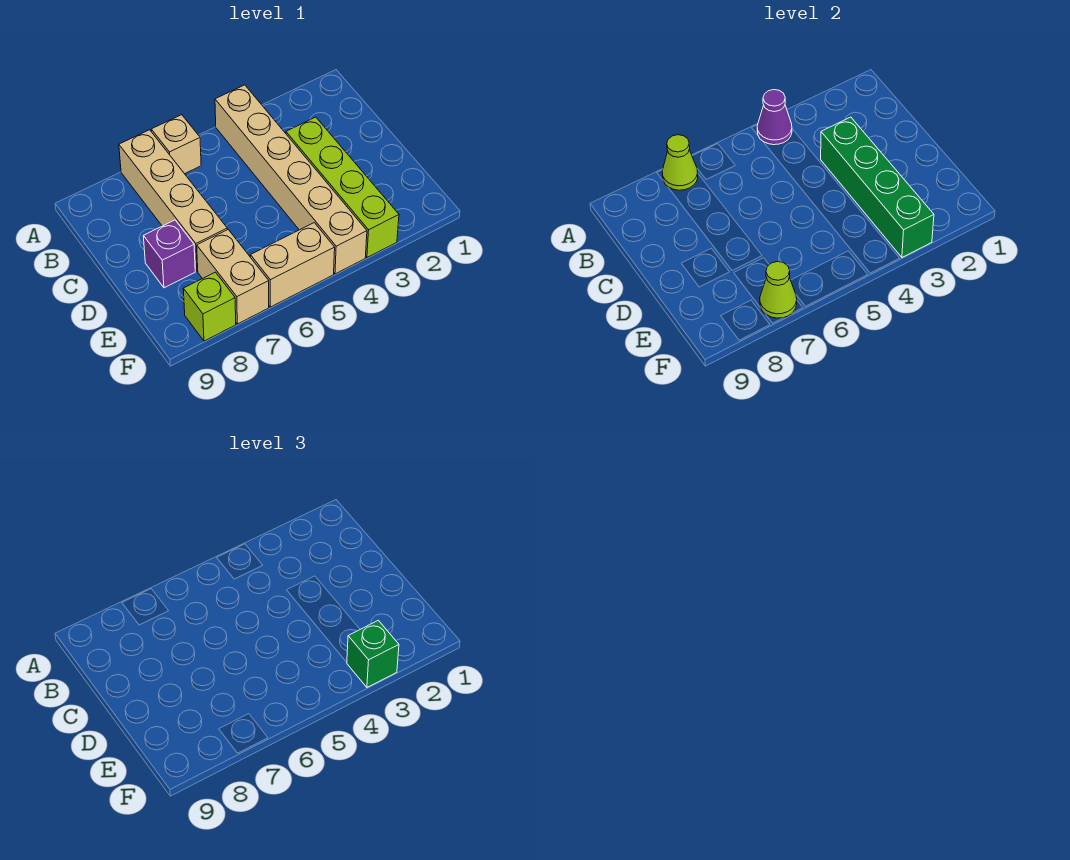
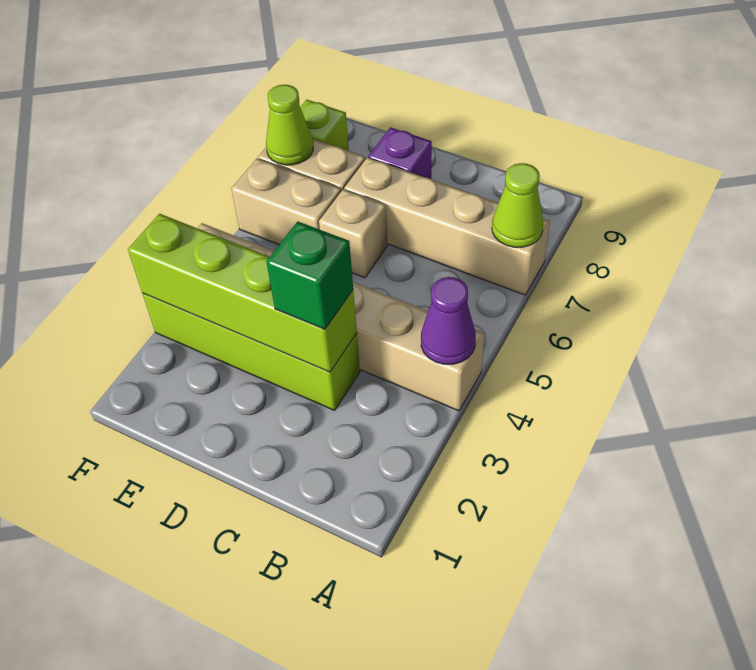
tan 1x1 brick [151,115,201,174] -> tan 1x1 brick moved to [319,189,387,278]
green 1x4 brick [821,117,934,257] -> lime 1x4 brick [128,214,357,372]
green 1x1 brick [347,620,399,687] -> green 1x1 brick moved to [267,221,353,330]
tan 1x2 brick [250,223,335,307] -> tan 1x2 brick turned to [231,158,341,244]

